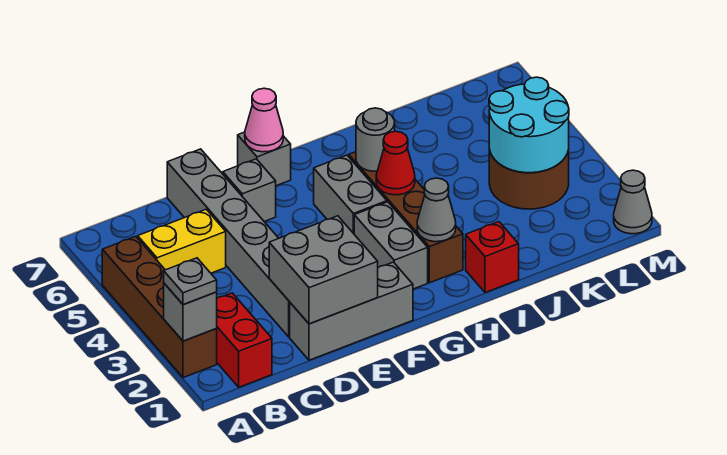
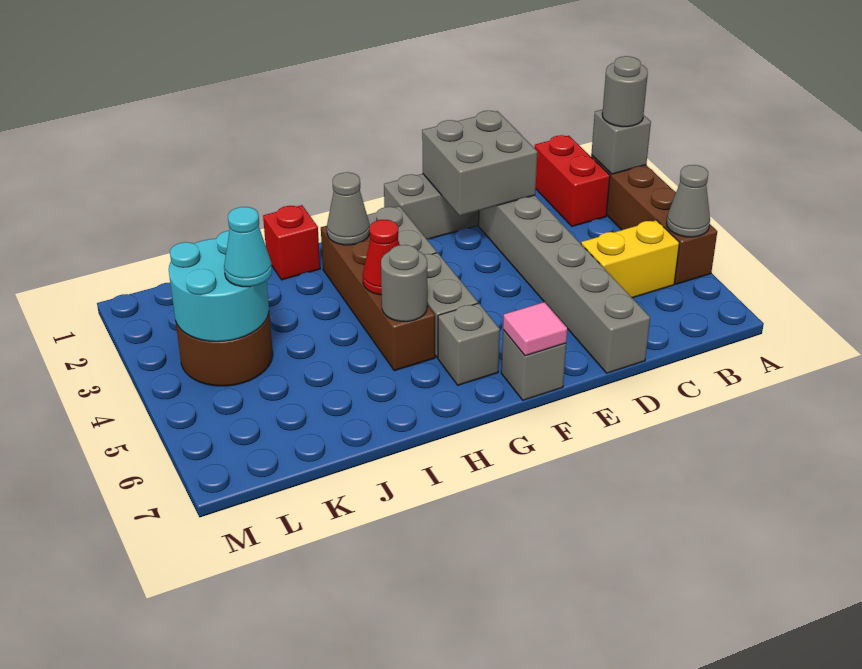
grey 1x1 plate [164,258,217,305] -> grey 1x1 round brick [602,56,648,127]
grey 1x1 brick [223,159,276,221] -> grey 1x1 brick moved to [438,303,500,385]
pink 1x1 cone [245,88,283,152] -> pink 1x1 tile [503,302,567,356]
none -> cyan 1x1 cone [224,207,272,287]
grey 1x1 cone [614,170,652,234] -> grey 1x1 cone moved to [667,165,710,237]

